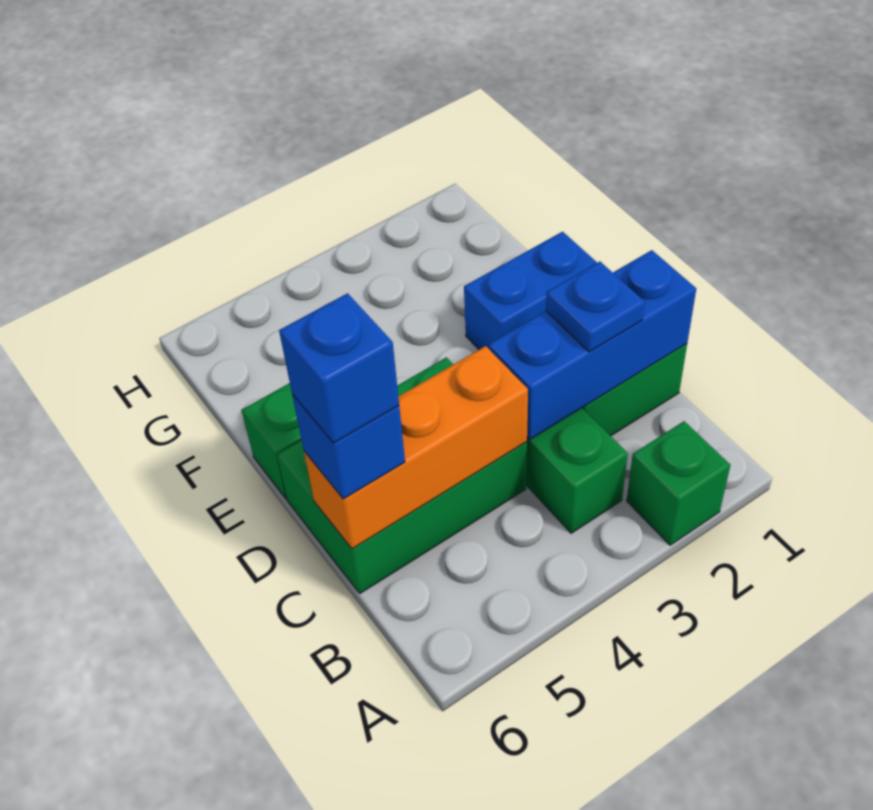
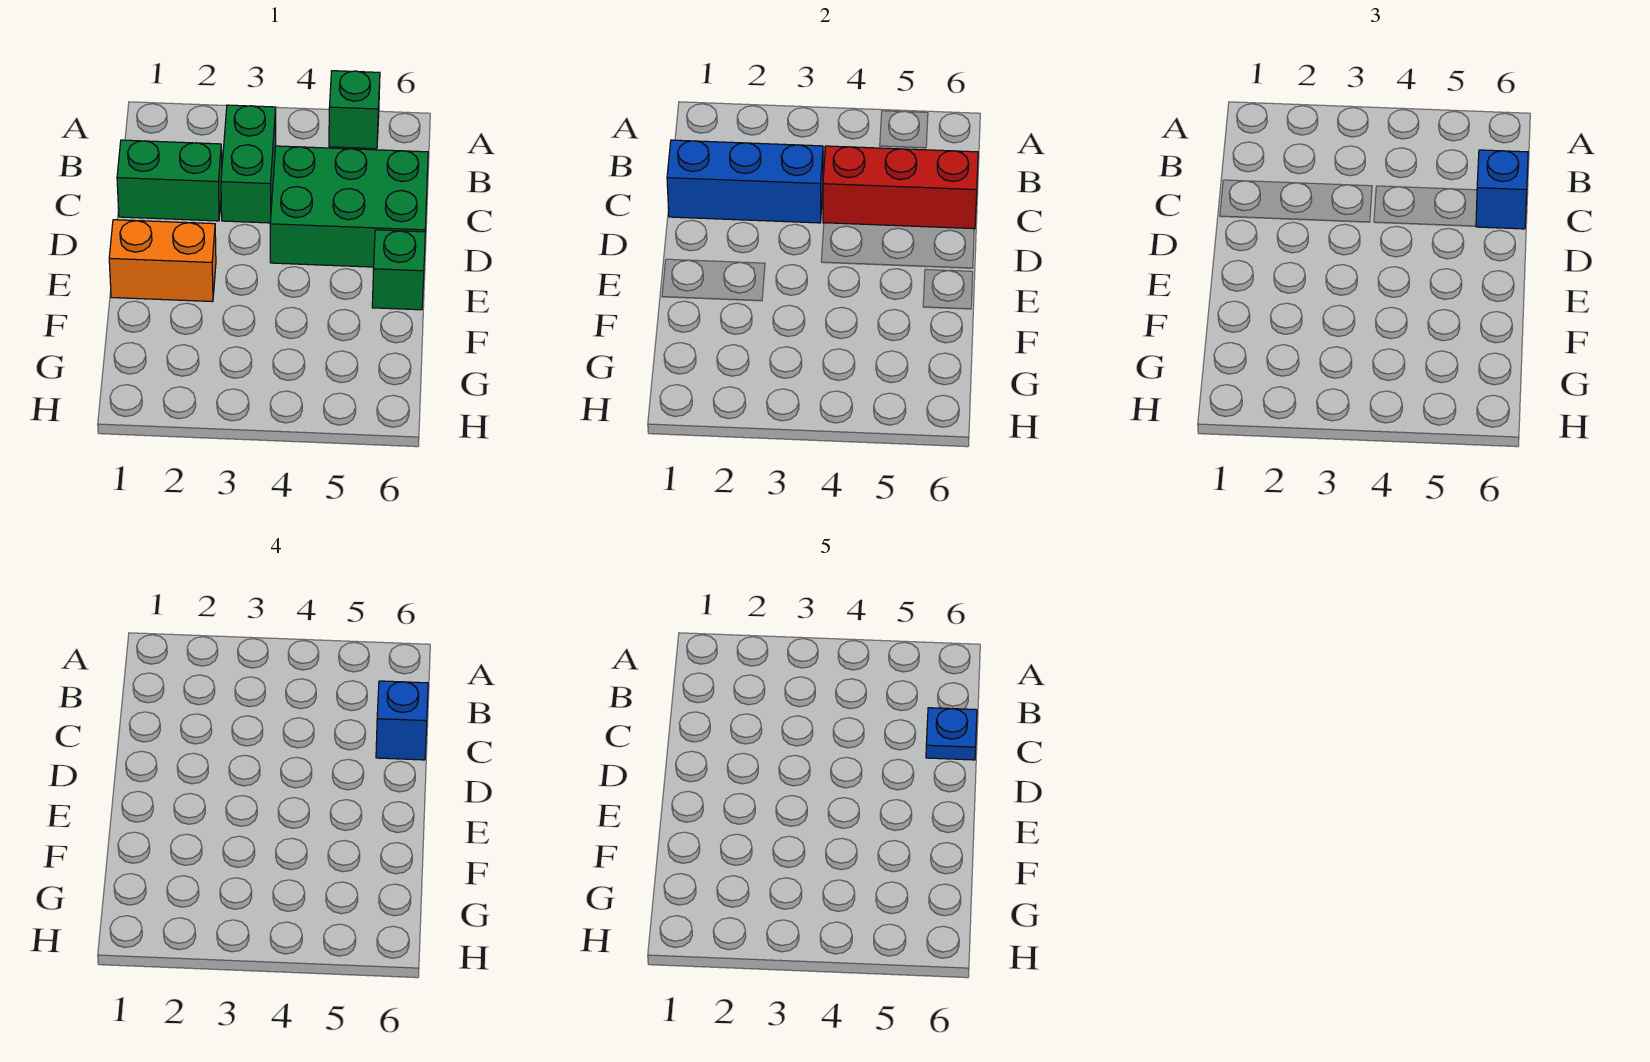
green 1x1 brick [627,421,730,545] -> green 1x1 brick moved to [329,71,380,149]
blue 1x1 plate [546,262,645,352] -> blue 1x1 plate moved to [926,708,977,760]
orange 1x3 brick [304,346,528,549] -> red 1x3 brick [823,146,978,229]
blue 1x2 brick [464,232,597,350] -> orange 1x2 brick [109,220,216,302]

